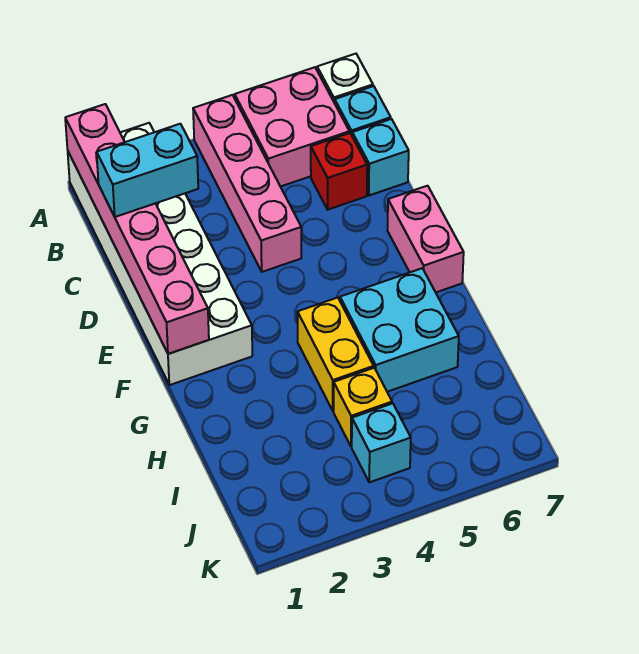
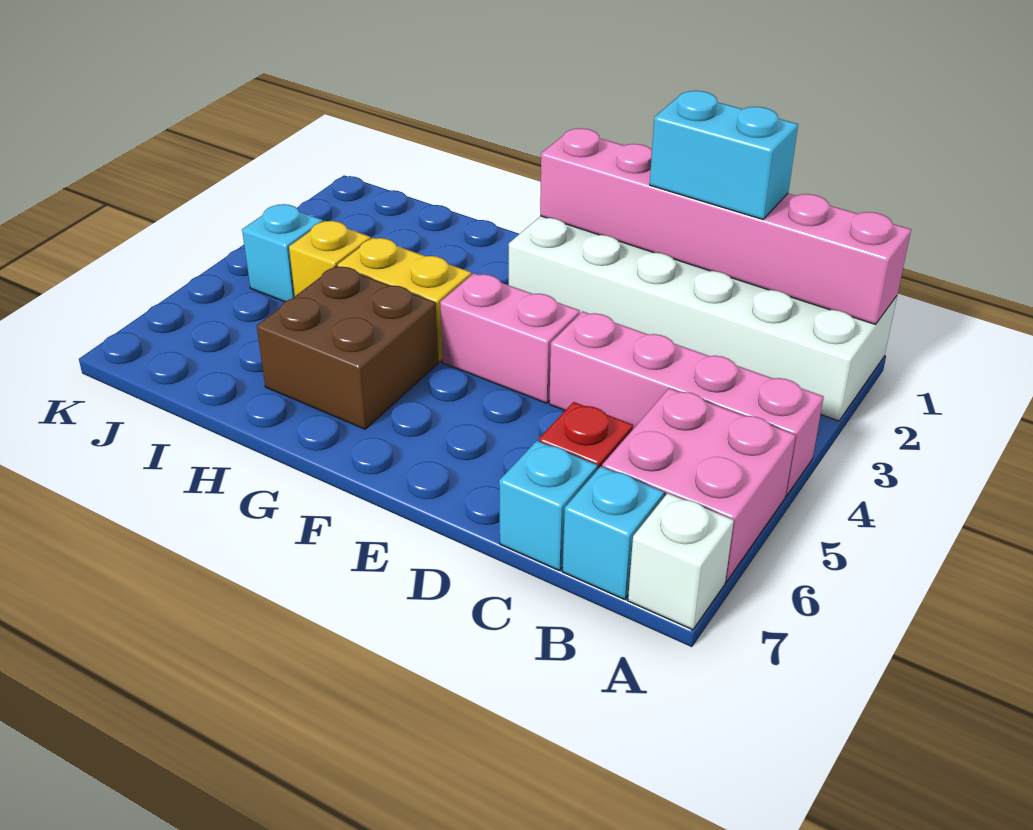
cyan 1x2 brick [96,124,198,217] -> cyan 1x2 brick turned to [650,91,798,219]
pink 1x2 brick [387,186,464,292] -> pink 1x2 brick moved to [440,273,580,403]
cyan 2x2 brick [340,268,459,392] -> brown 2x2 brick [257,266,438,429]

